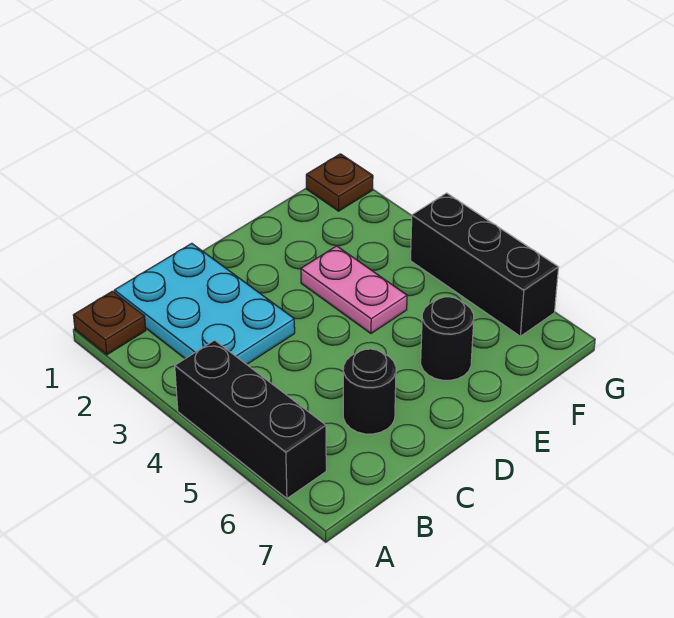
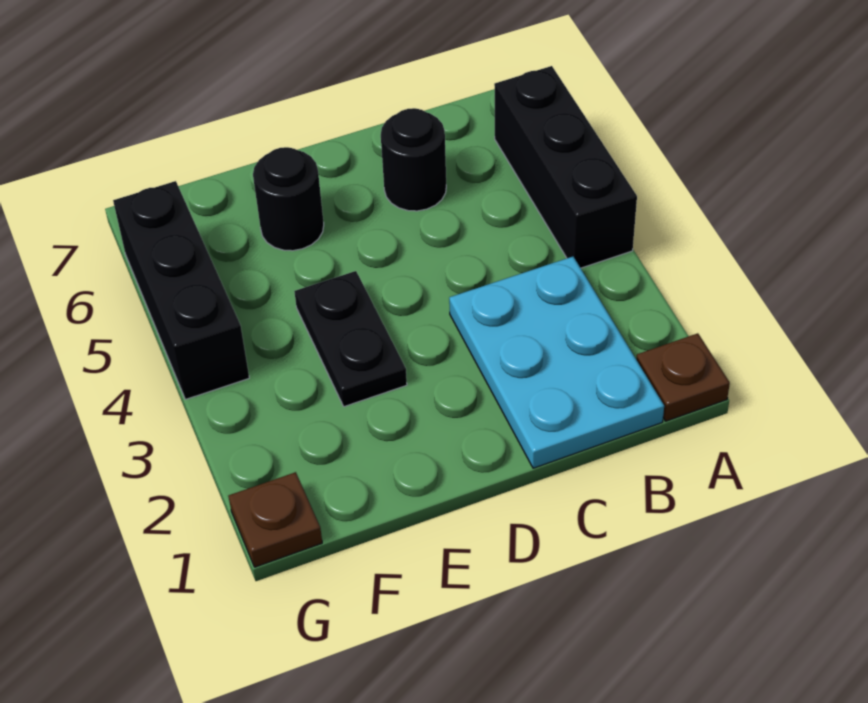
pink 1x2 plate [301,246,407,333] -> black 1x2 plate [294,271,407,407]

